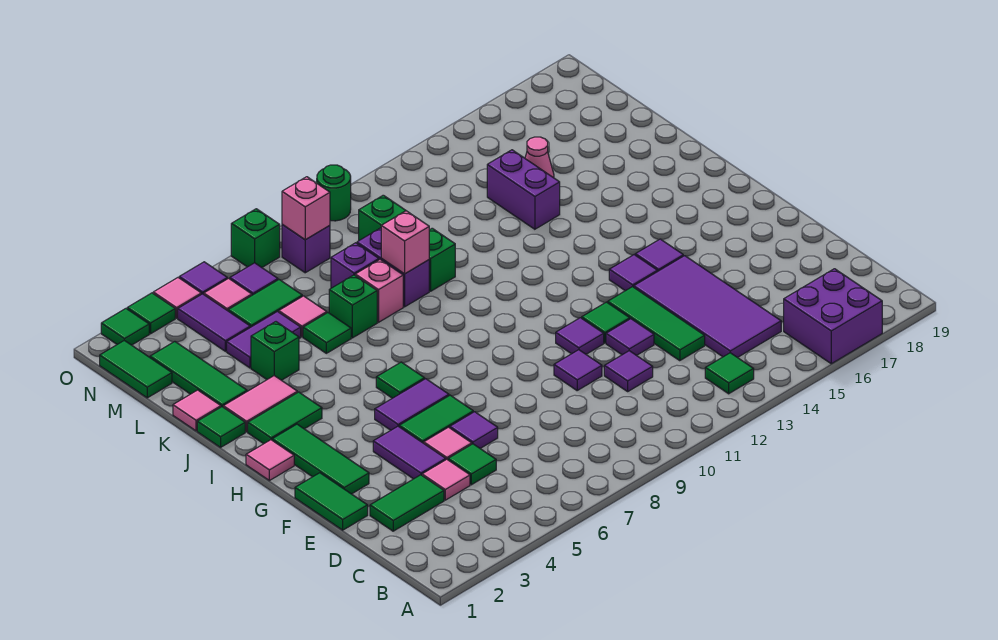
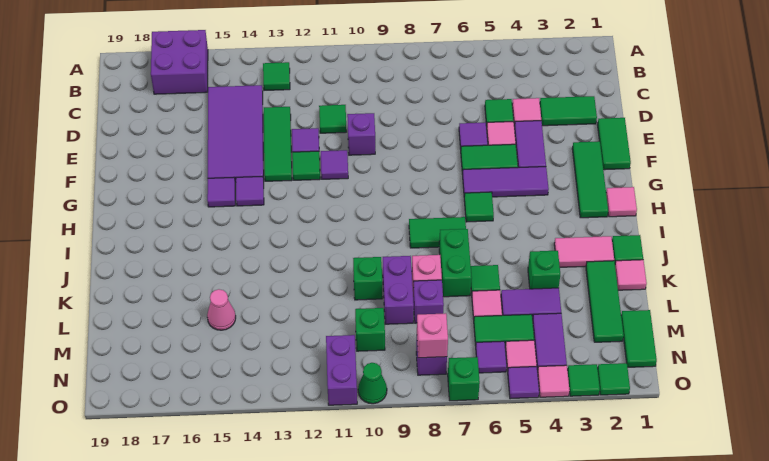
purple 1x1 tile [604,351,653,391] -> green 1x1 tile [319,105,347,133]
purple 1x1 tile [554,350,602,390] -> purple 1x1 brick [347,113,375,155]
purple 1x2 tile [375,379,449,430] -> purple 1x3 tile [462,167,549,197]
green 1x2 tile [248,392,322,444] -> green 1x2 tile moved to [409,217,466,248]
green 1x1 brick [329,275,377,338] -> green 1x2 brick [439,229,472,297]
pink 1x1 brick [381,211,429,274] -> none
purple 1x2 brick [487,150,560,229] -> purple 1x2 brick moved to [326,335,357,405]
green 1x1 round brick [317,165,351,221] -> green 1x1 cone [358,363,387,404]

